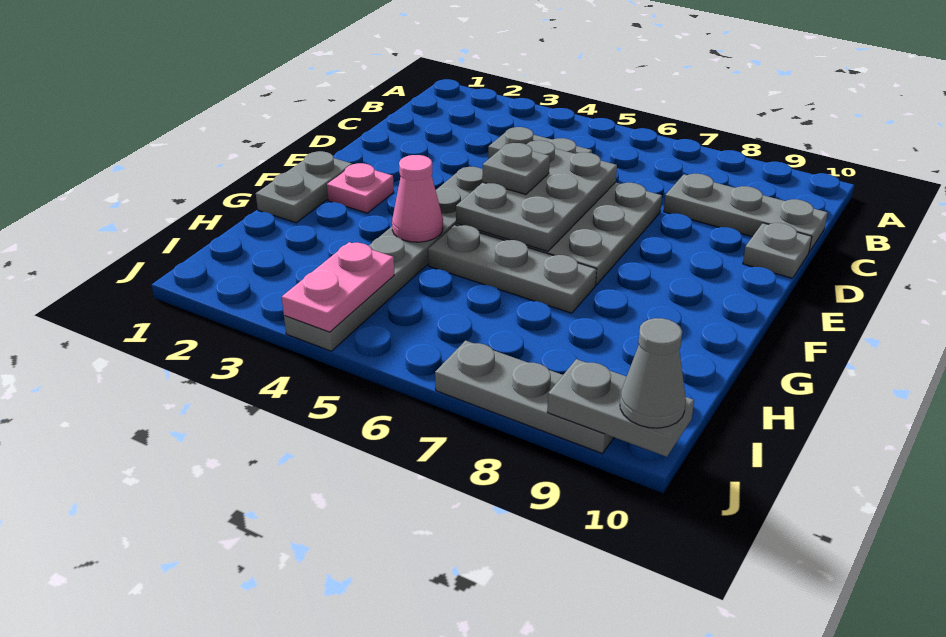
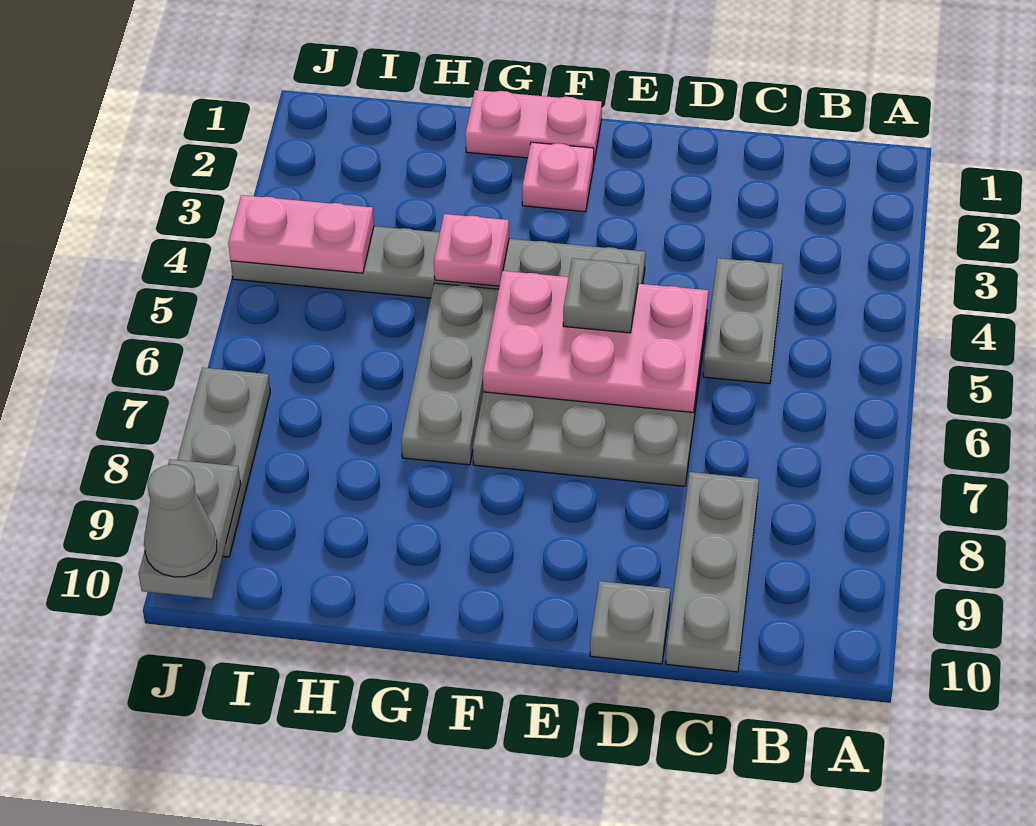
grey 2x3 plate [456,140,617,252] -> pink 2x3 plate [483,271,708,413]
grey 1x2 plate [256,151,352,223] -> pink 1x2 plate [465,90,602,161]
pink 1x1 cone [392,155,443,242] -> pink 1x1 plate [434,214,509,286]

